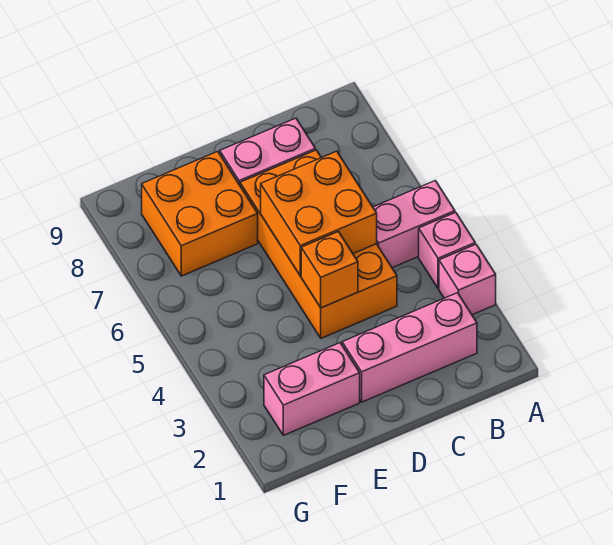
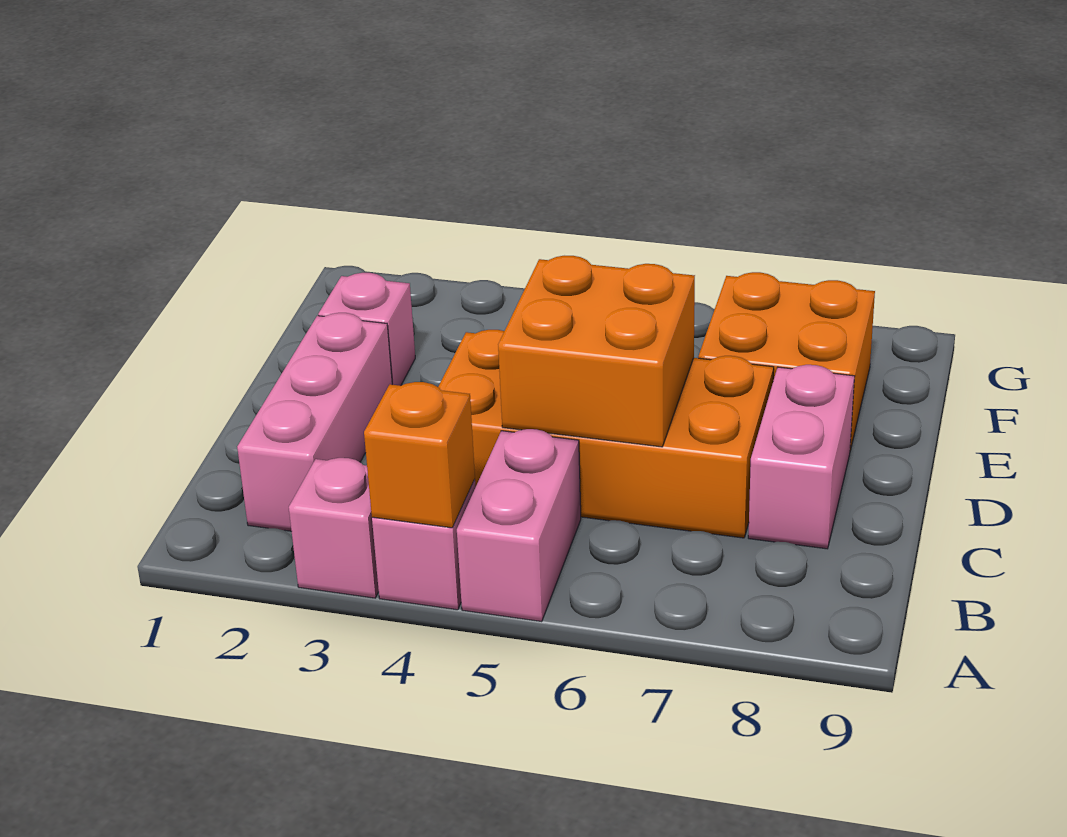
orange 1x1 brick [301,232,358,308] -> orange 1x1 brick moved to [364,382,475,528]
pink 1x2 brick [264,343,360,435] -> pink 1x1 brick [318,273,415,386]

